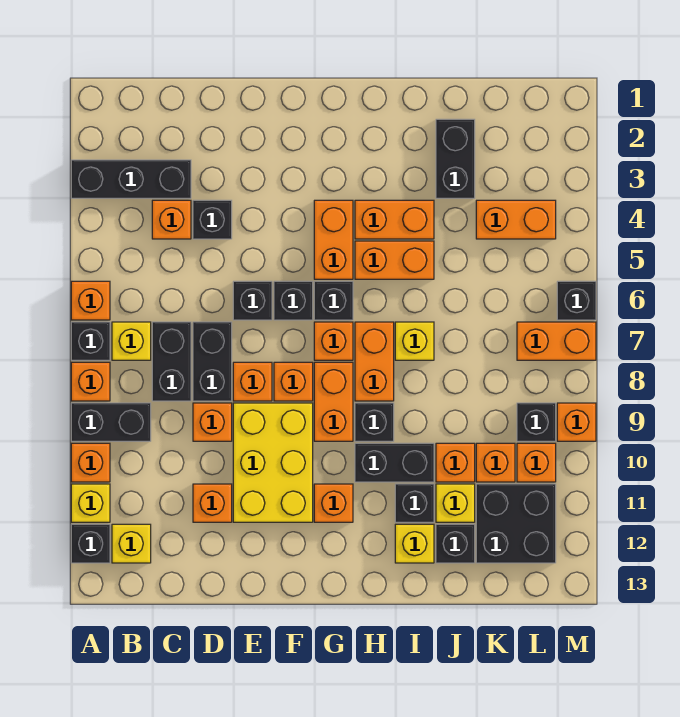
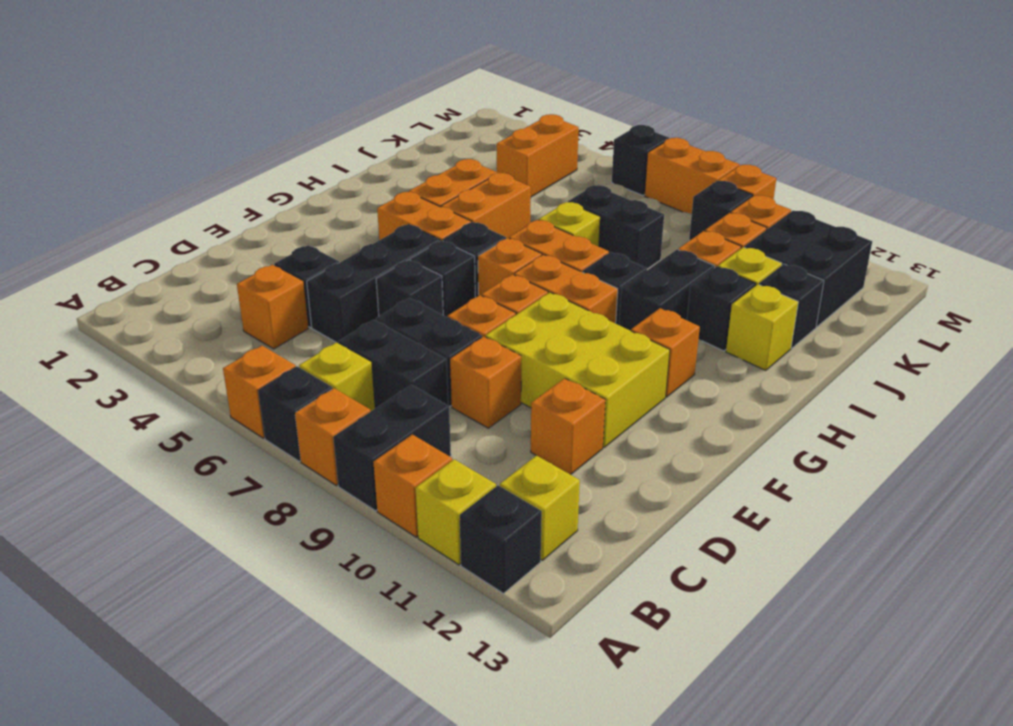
black 1x3 brick [71,160,191,198] -> black 1x3 brick moved to [307,224,440,343]
black 1x2 brick [436,119,475,198] -> black 1x2 brick moved to [568,185,664,269]
orange 1x2 brick [517,322,596,360] -> orange 1x2 brick turned to [645,138,740,214]

